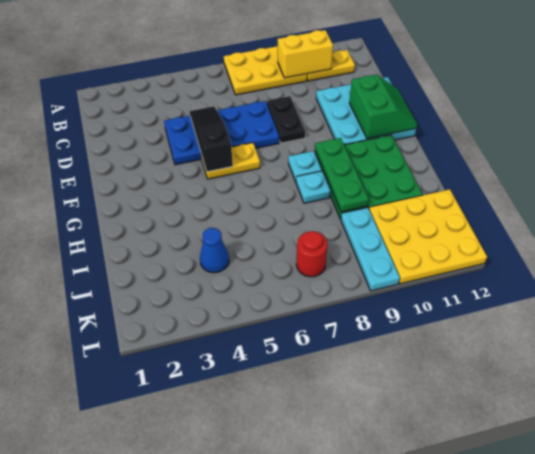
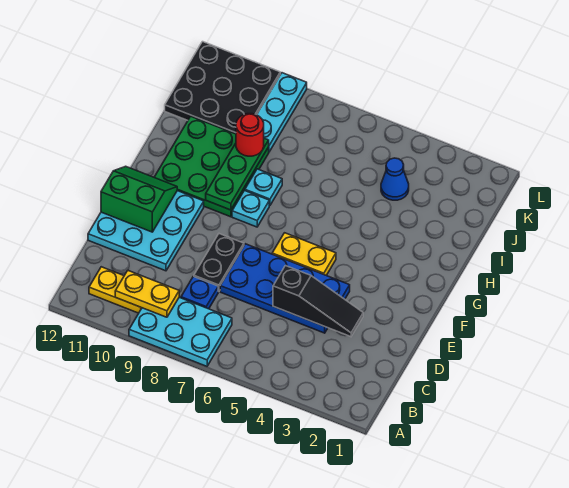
yellow 2x3 plate [224,46,307,95] -> cyan 2x3 plate [129,297,232,366]
yellow 1x2 brick [278,30,333,78] -> yellow 1x2 plate [115,271,179,317]
none -> blue 1x1 plate [181,276,218,309]
black 1x3 slope [190,106,233,172] -> black 1x3 slope turned to [273,266,363,337]
green 2x2 slope [349,75,417,139] -> green 2x2 slope turned to [101,166,177,232]
yellow 3x3 plate [369,189,487,284] -> black 3x3 plate [165,42,280,134]
red 1x1 round brick [296,231,328,277] -> red 1x1 round brick moved to [236,114,264,156]

